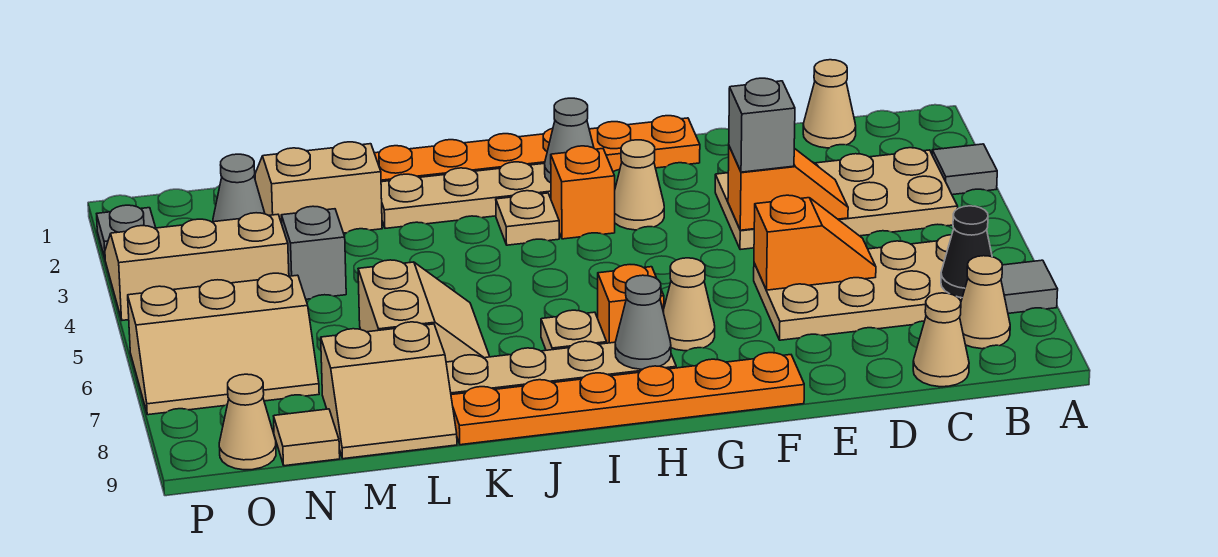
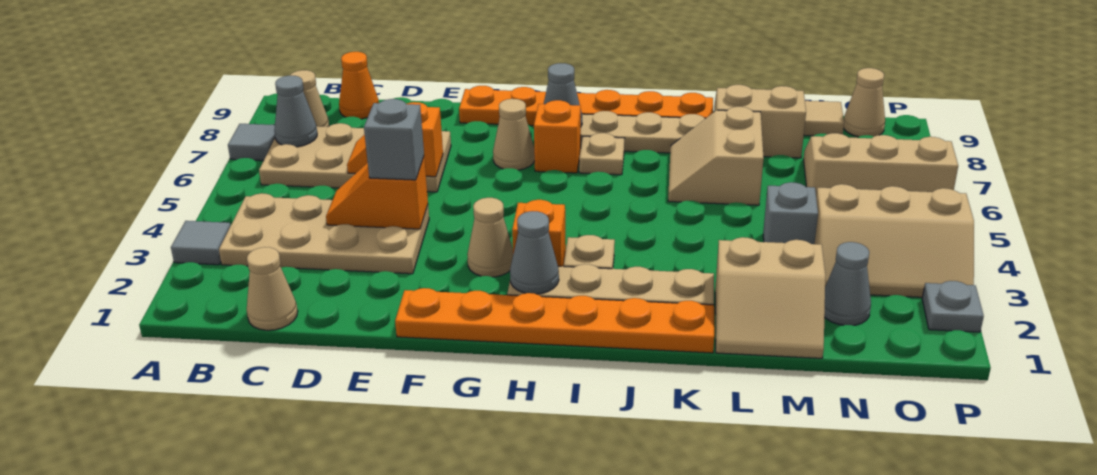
black 1x1 cone [941,206,992,298] -> grey 1x1 cone [274,76,317,147]
tan 1x1 cone [913,293,969,387] -> orange 1x1 cone [339,52,379,119]

